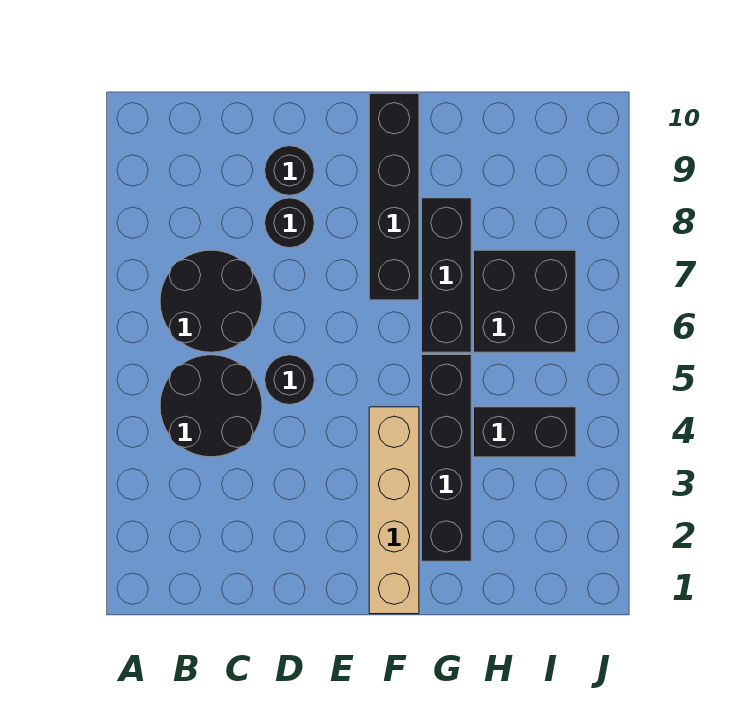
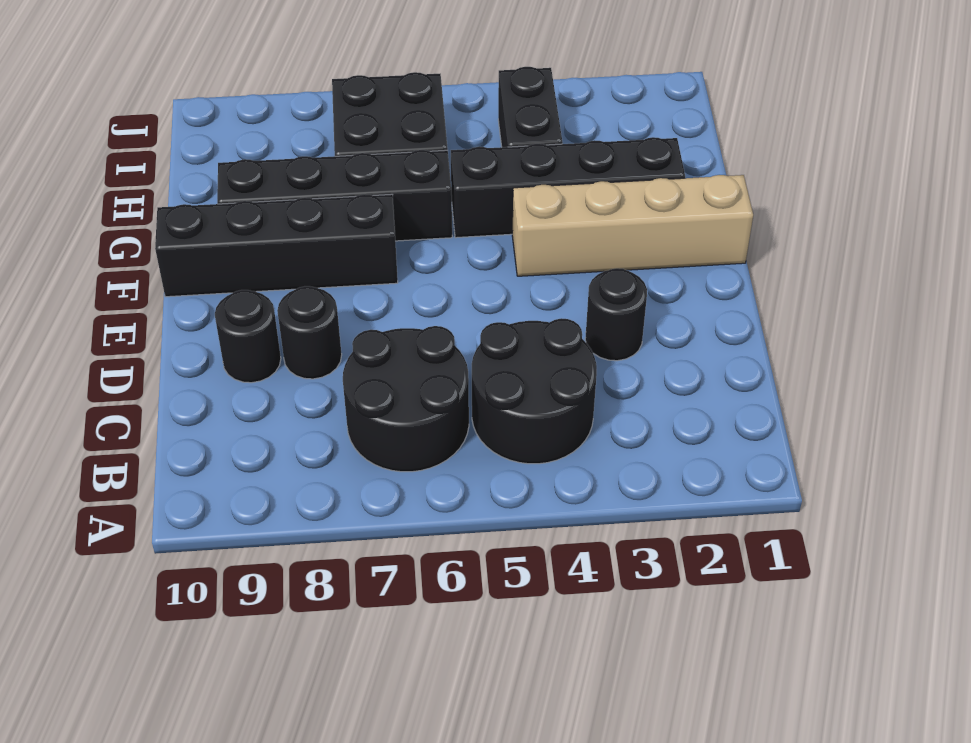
black 1x1 round brick [265,355,314,405] -> black 1x1 round brick moved to [585,268,647,361]
black 1x3 brick [422,198,471,352] -> black 1x4 brick [217,150,452,241]

